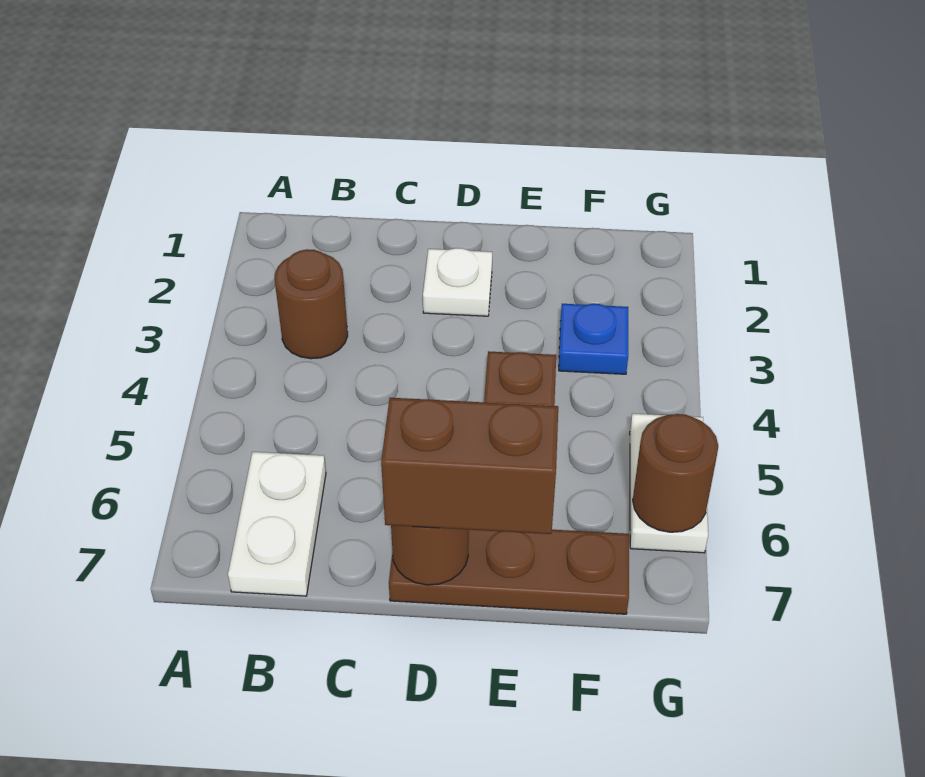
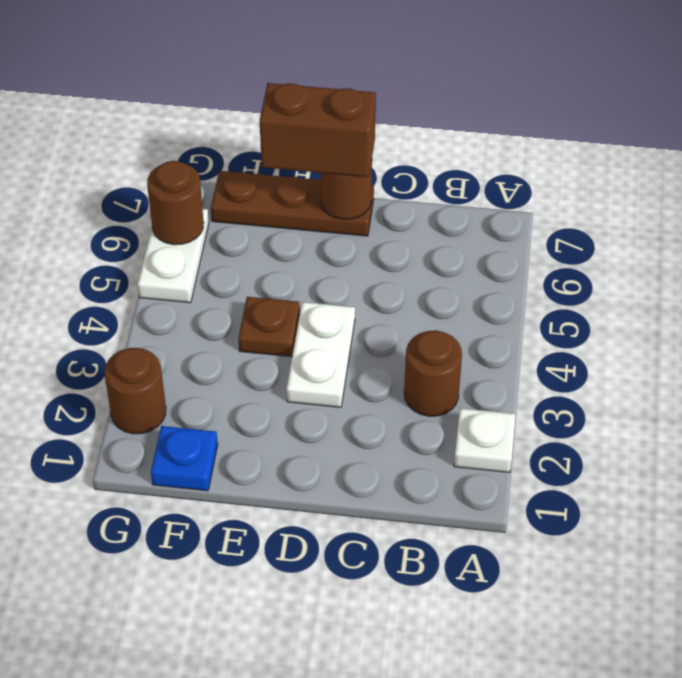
white 1x2 plate [228,452,326,596] -> white 1x2 plate moved to [287,302,355,407]
white 1x1 plate [423,248,492,316] -> white 1x1 plate moved to [454,408,515,472]
blue 1x1 plate [559,304,628,374] -> blue 1x1 plate moved to [151,426,218,491]
none -> brown 1x1 round brick [105,348,166,434]

